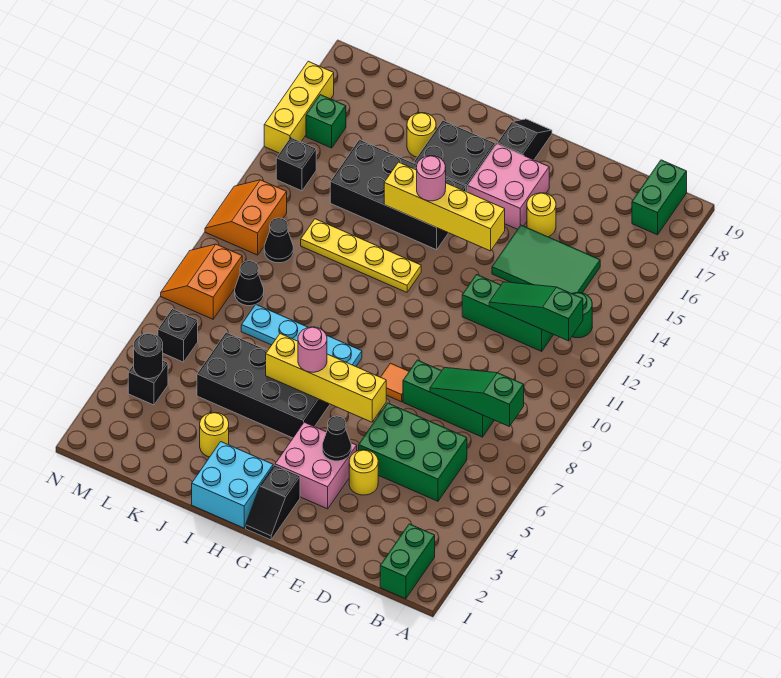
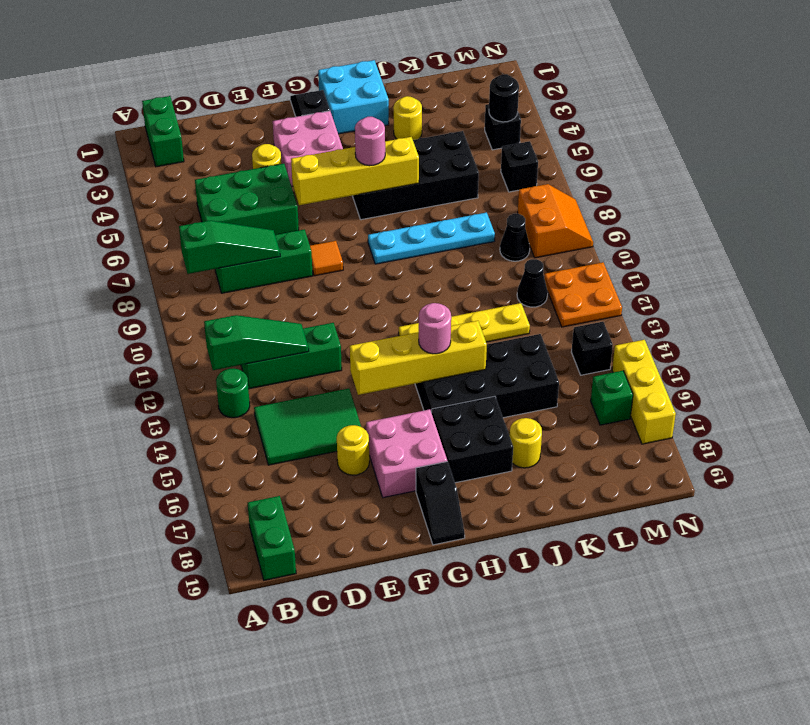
black 1x1 cone [322,416,351,461] -> none
orange 2x2 slope [205,180,287,255] -> orange 2x2 plate [544,262,622,327]

